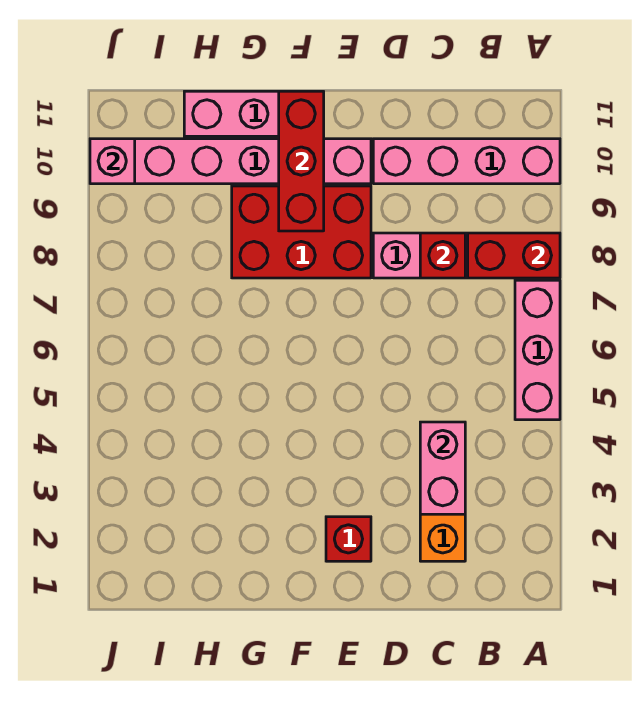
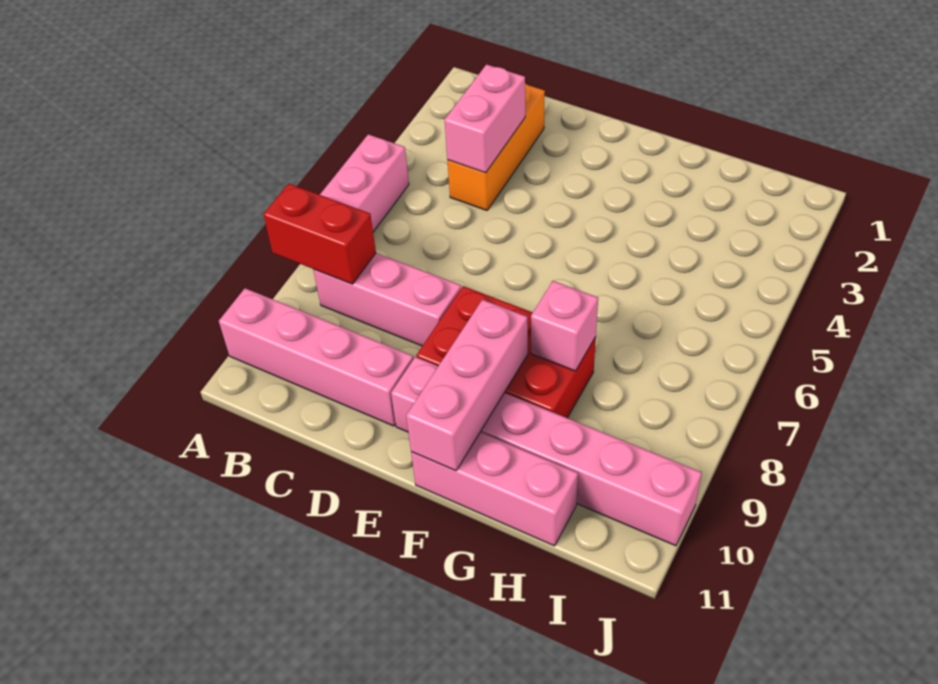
red 1x1 brick [420,233,465,278] -> none
red 1x1 brick [326,517,371,561] -> none
red 1x3 brick [279,91,324,231] -> pink 1x3 brick [406,300,528,471]
pink 1x1 brick [90,139,135,184] -> pink 1x1 brick moved to [531,281,598,371]

